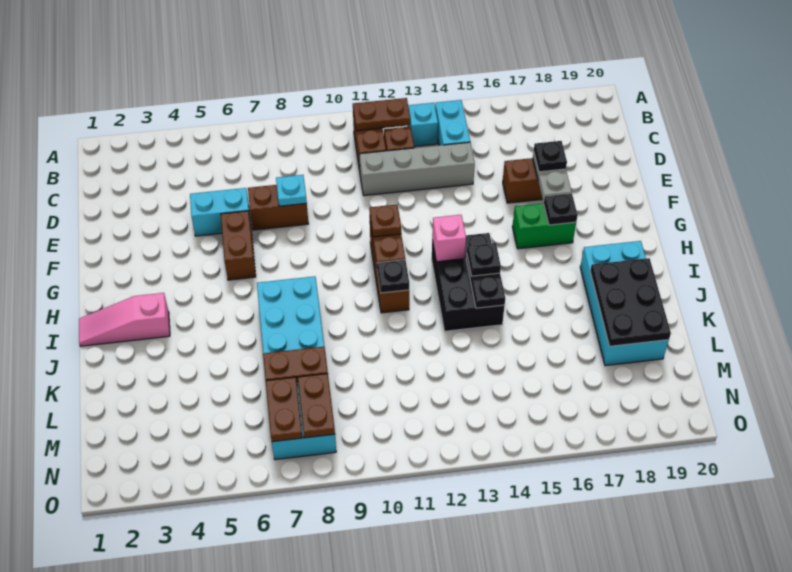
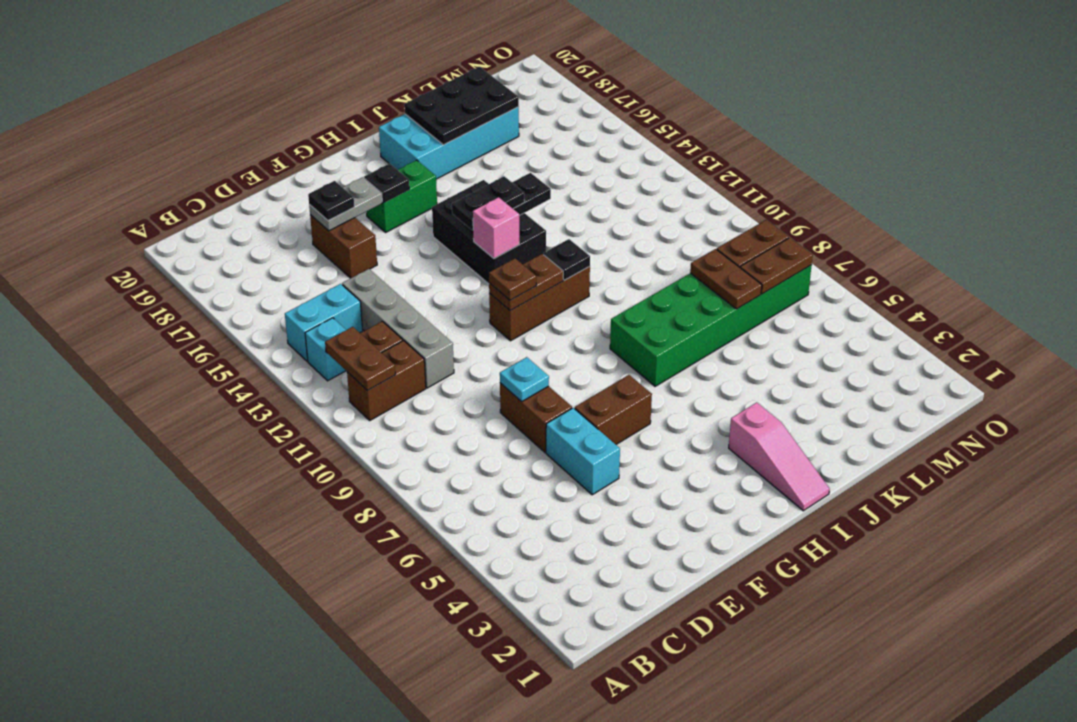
green 1x2 brick [512,203,576,249] -> green 1x2 brick turned to [367,160,437,232]
black 2x3 brick [432,233,505,331] -> black 2x3 brick turned to [432,180,546,284]
cyan 2x6 brick [257,276,336,460] -> green 2x6 brick [610,265,812,386]
black 1x1 plate [467,243,501,276] -> black 1x2 plate [452,176,525,230]

